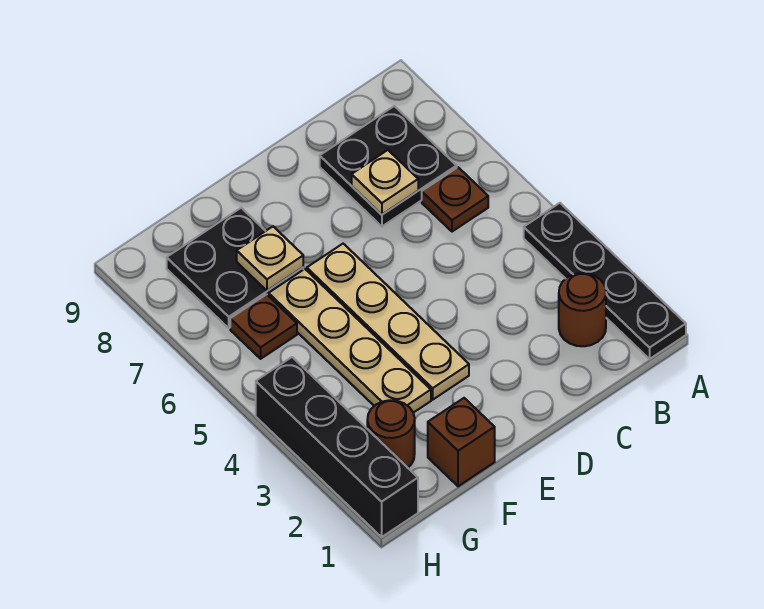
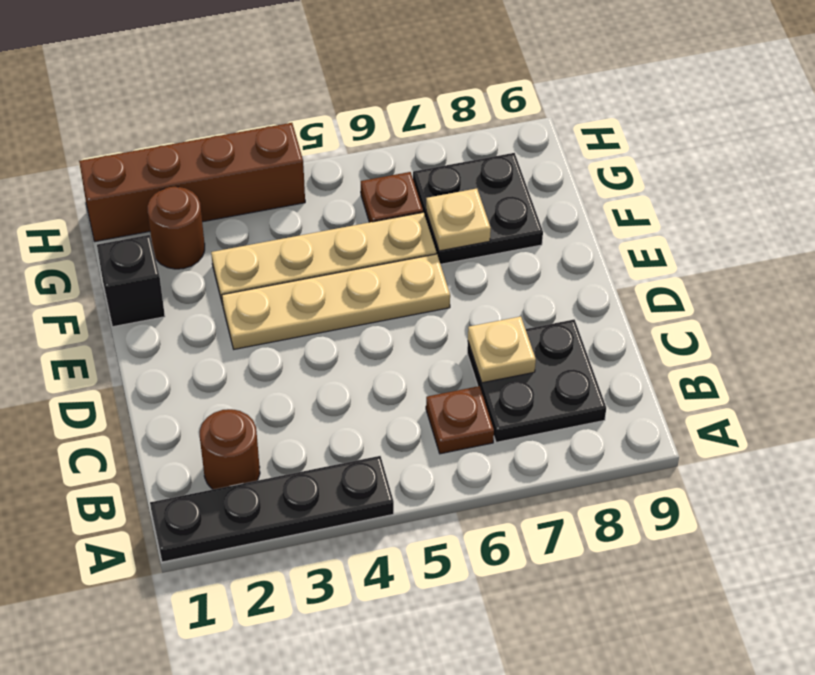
brown 1x1 brick [428,398,495,486] -> black 1x1 brick [97,235,165,327]
black 1x4 brick [256,357,418,537] -> brown 1x4 brick [79,123,305,241]

